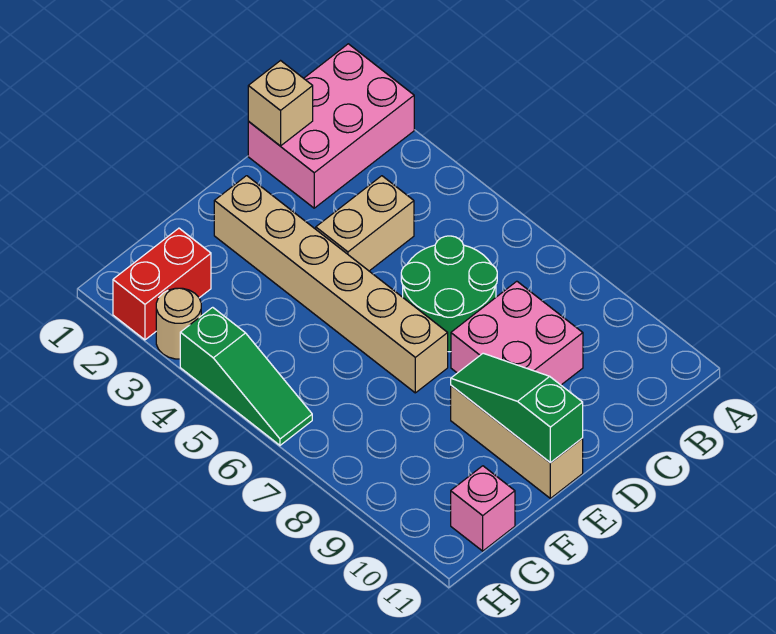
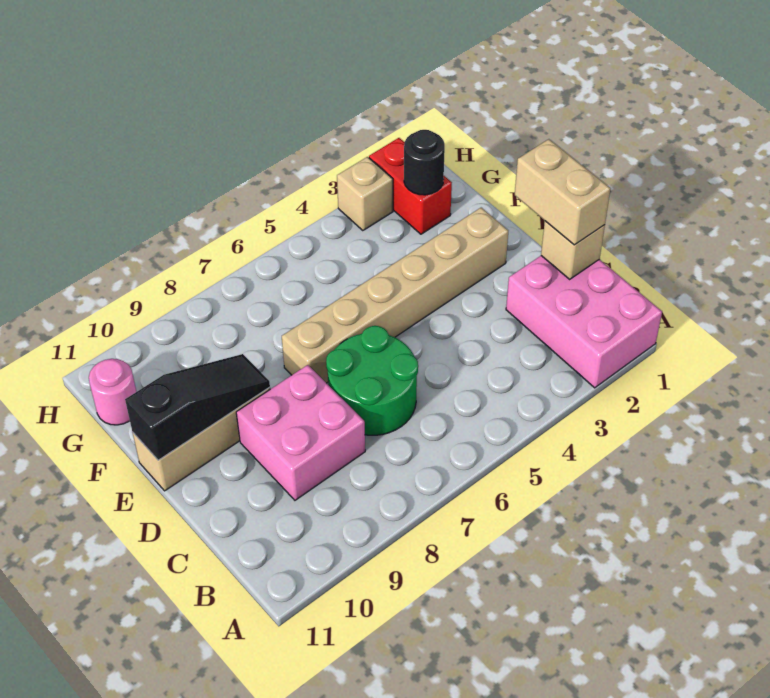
tan 1x2 brick [316,176,414,271] -> tan 1x2 brick moved to [515,139,611,245]
green 1x3 slope [451,353,583,463] -> black 1x3 slope [125,354,270,460]
none -> black 1x1 round brick [404,130,445,195]
pink 1x1 brick [451,466,515,551] -> pink 1x1 round brick [89,359,136,425]
tan 1x1 round brick [156,288,201,359] -> tan 1x1 brick [337,157,393,231]
green 1x3 slope [180,307,312,445] -> none

